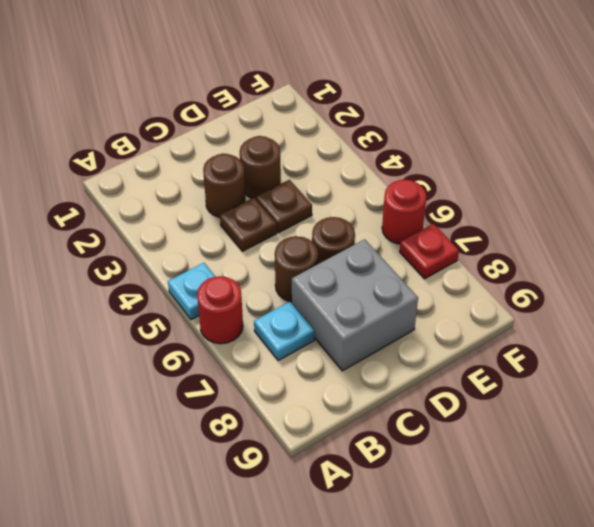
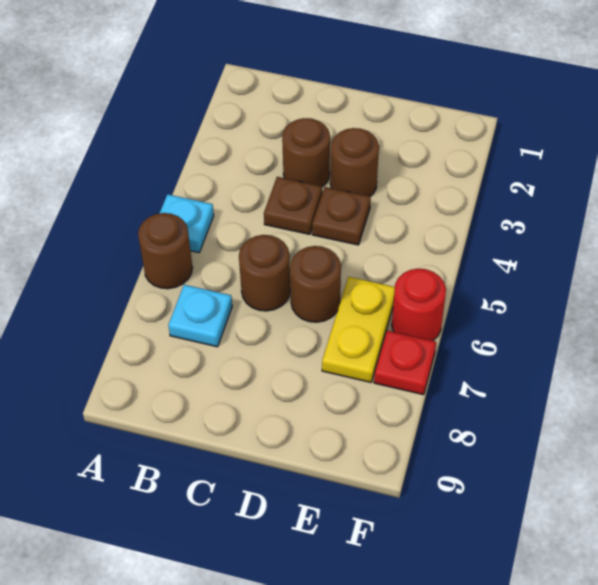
red 1x1 round brick [197,276,243,344] -> brown 1x1 round brick [138,213,193,289]
grey 2x2 brick [292,239,418,371] -> none
none -> yellow 1x2 plate [322,277,395,382]

